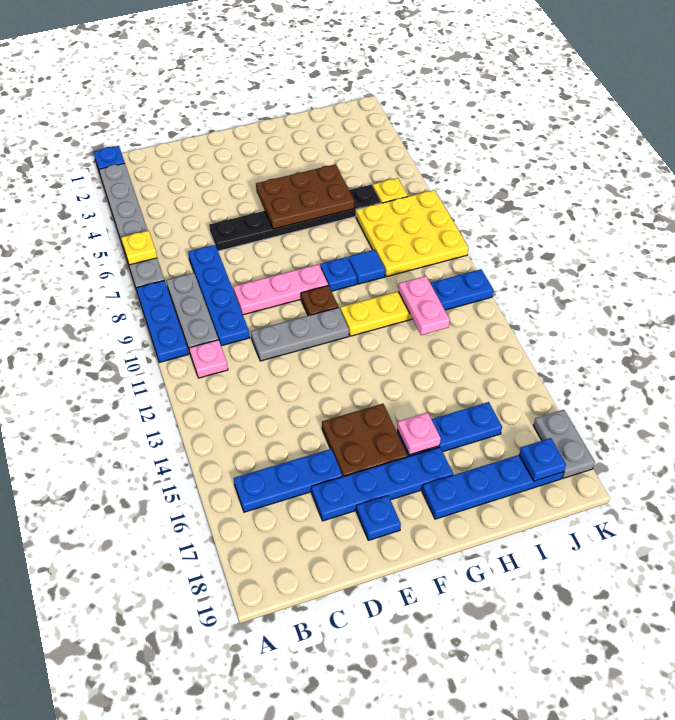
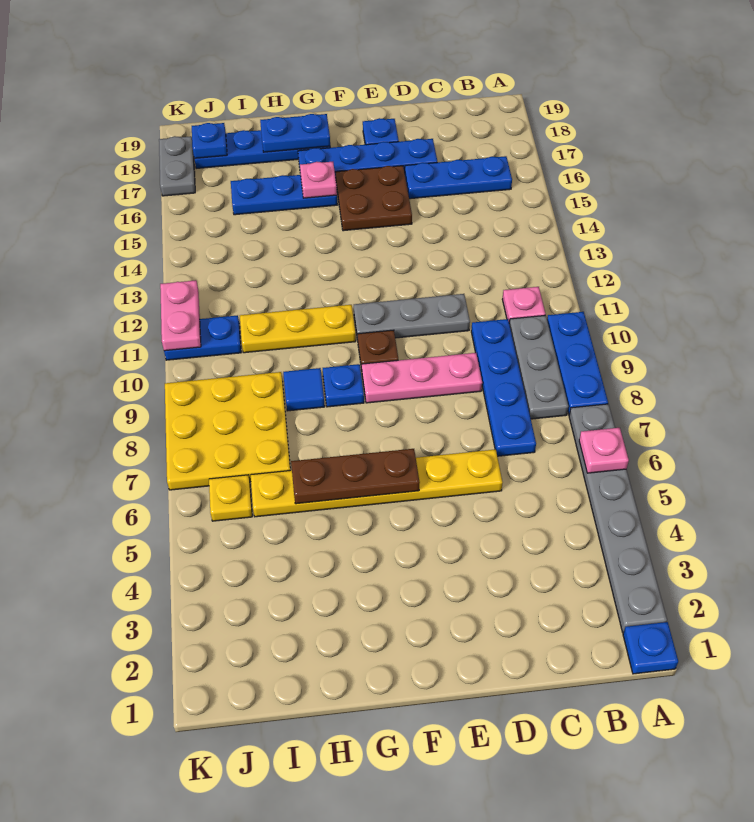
yellow 1x1 plate [121,231,157,265] -> pink 1x1 plate [579,428,629,473]
black 1x6 plate [209,185,381,251] -> yellow 1x6 plate [251,449,503,517]
brown 2x3 plate [256,164,354,229] -> brown 1x3 plate [291,449,420,504]
none -> blue 1x2 plate [260,114,330,152]
pink 1x2 plate [398,276,450,335] -> pink 1x2 plate moved to [160,280,201,351]

